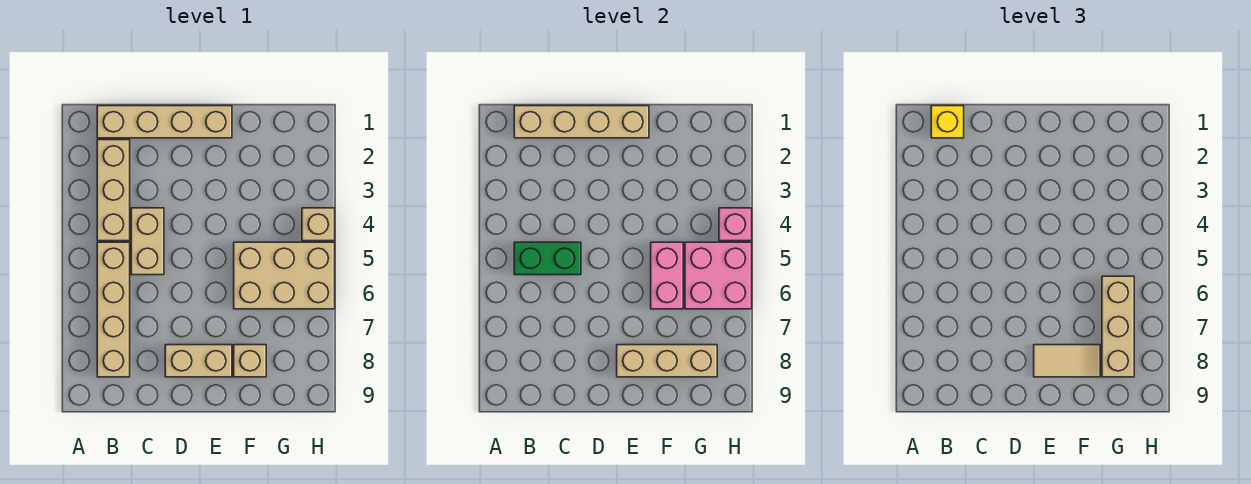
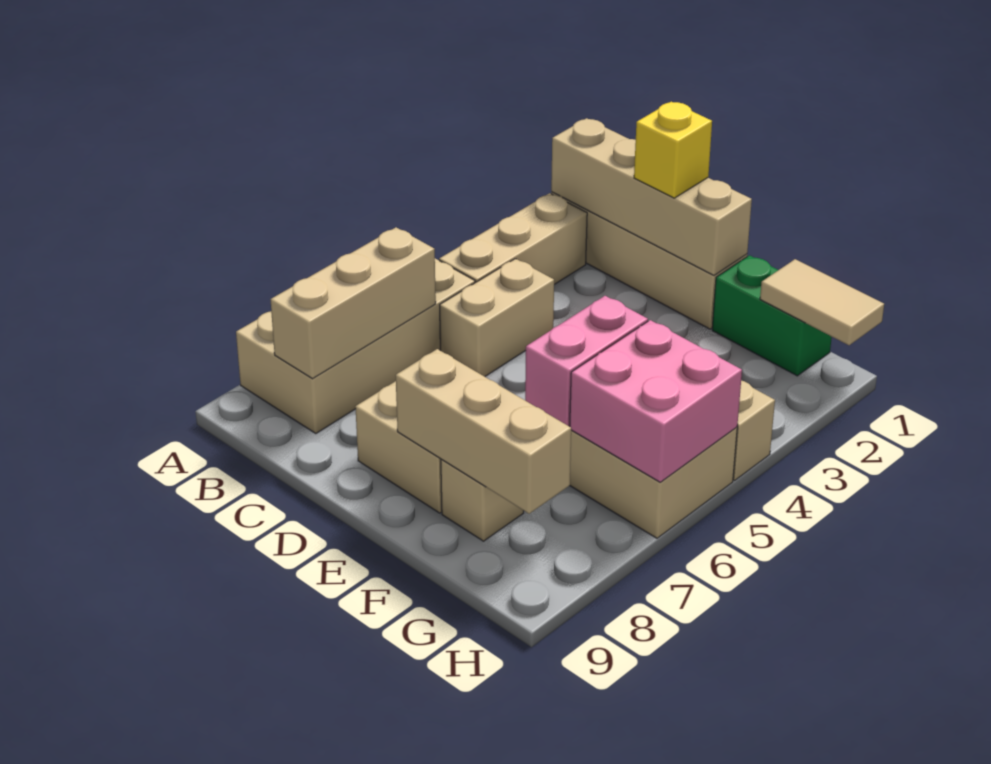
yellow 1x1 brick [931,106,964,138] -> yellow 1x1 brick moved to [634,102,712,198]
tan 1x4 brick [97,242,130,377] -> tan 2x4 brick [236,259,475,434]
green 1x2 brick [514,242,581,275] -> green 1x2 brick moved to [712,255,832,376]
tan 1x2 tile [1034,345,1100,377] -> tan 1x2 tile moved to [760,259,884,345]
tan 1x3 brick [1102,276,1134,377] -> tan 1x3 brick moved to [270,227,436,379]
pink 1x1 brick [719,208,752,241] -> none

